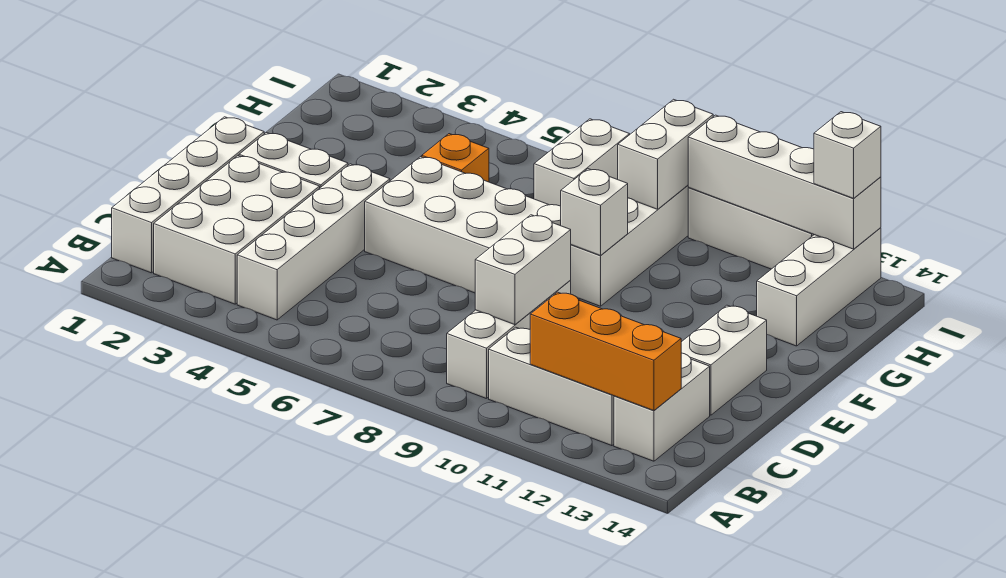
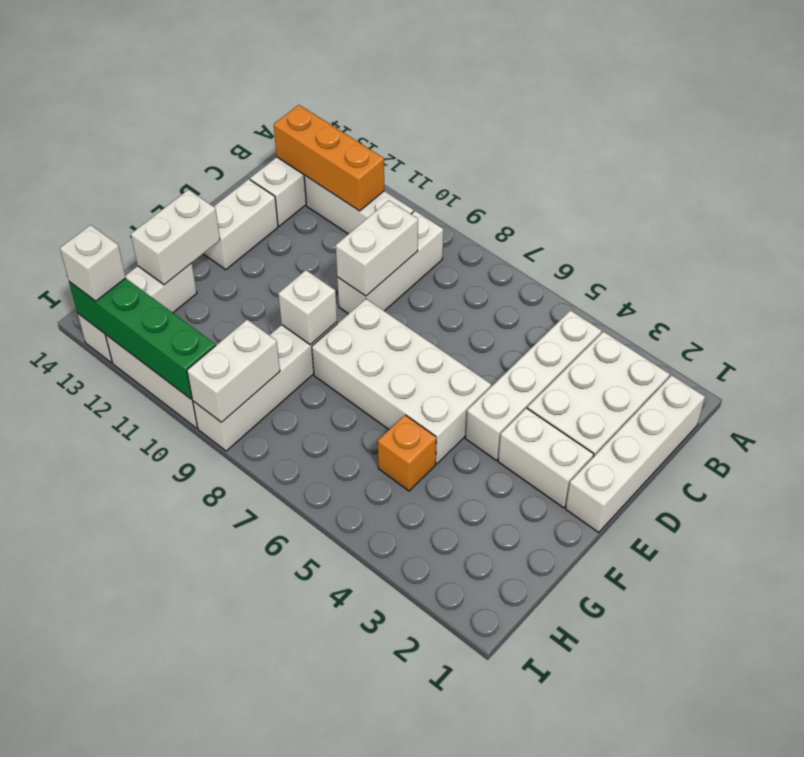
white 1x2 brick [534,119,630,206] -> white 1x2 brick moved to [131,190,220,285]
white 1x4 brick [688,115,881,249] -> green 1x4 brick [69,278,215,399]

